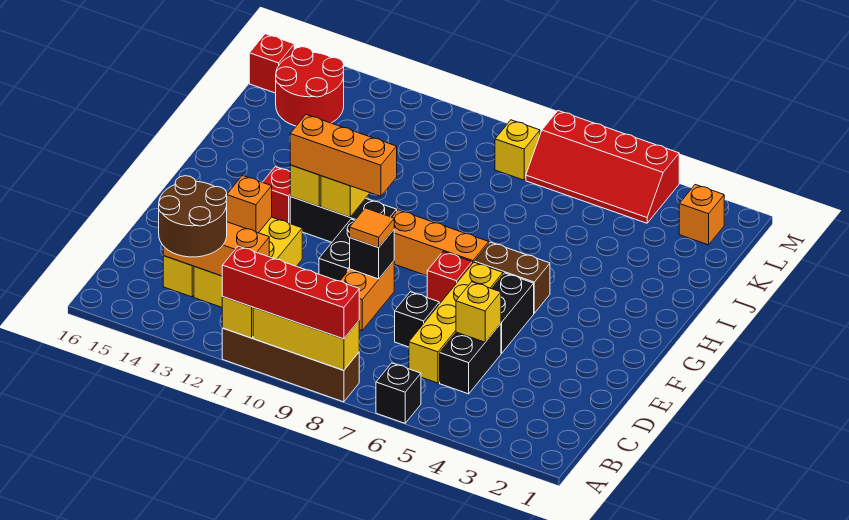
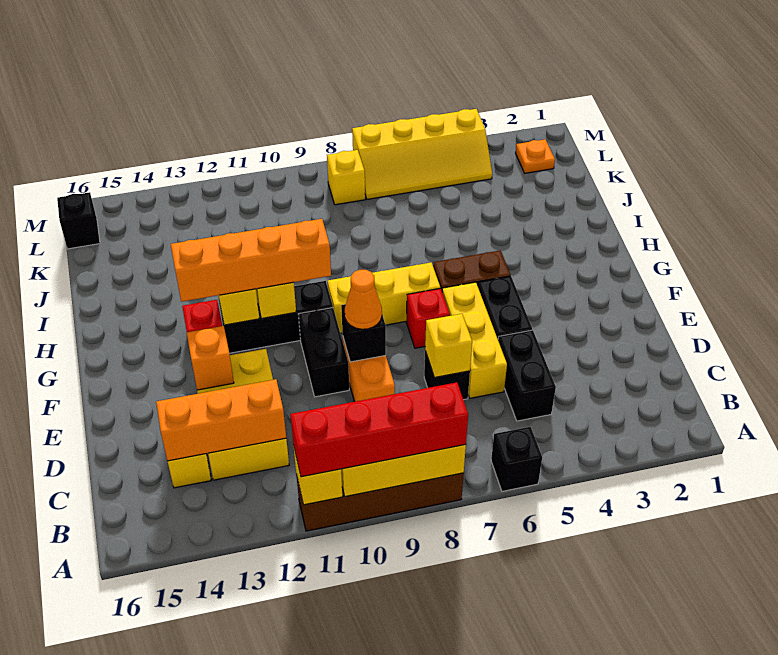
brown 2x2 round brick [159,176,227,257] -> none
yellow 1x4 brick [409,262,503,383] -> yellow 1x3 brick [442,282,507,398]
yellow 1x1 brick [456,282,501,342] -> yellow 1x1 brick moved to [425,314,472,377]
orange 1x1 tile [350,208,394,248] -> orange 1x1 cone [345,270,382,329]
orange 1x3 brick [392,210,489,276] -> yellow 1x3 brick [328,263,440,333]
orange 1x3 brick [290,115,397,196] -> orange 1x4 brick [171,219,331,302]
red 2x2 round brick [276,47,344,126] -> none
orange 1x1 brick [679,185,724,245] -> orange 1x1 plate [516,139,555,173]
red 2x4 slope [526,111,679,223] -> yellow 2x4 slope [352,109,492,199]
red 1x1 brick [249,34,294,93] -> black 1x1 brick [57,192,100,249]

